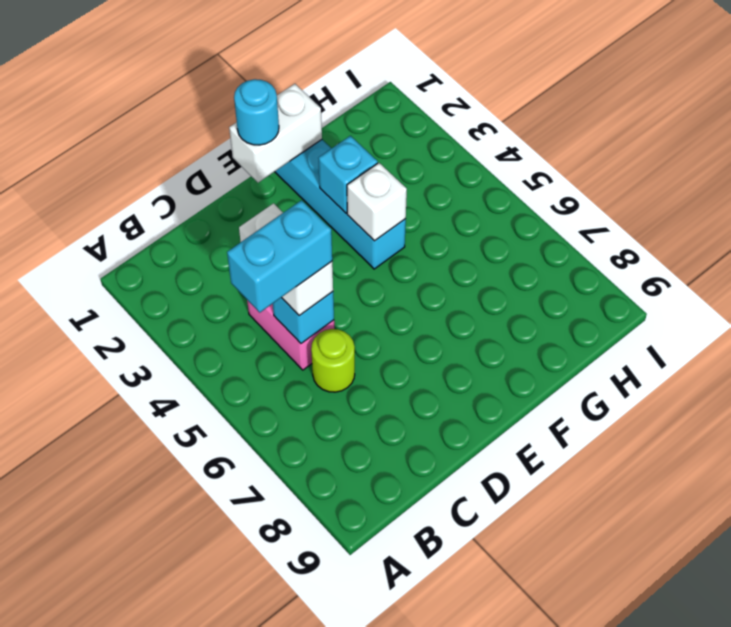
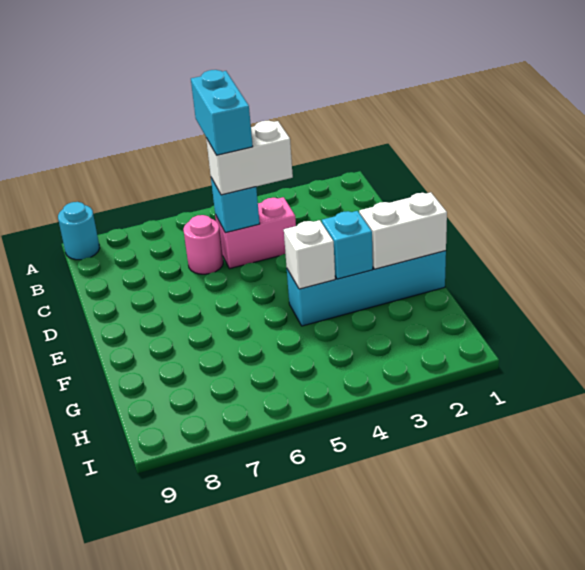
lime 1x1 round brick [311,329,355,392] -> pink 1x1 round brick [183,215,223,274]
white 1x2 brick [229,84,322,183] -> white 1x2 brick turned to [359,192,447,269]
cyan 1x1 round brick [234,79,279,145] -> cyan 1x1 round brick moved to [58,202,100,260]

